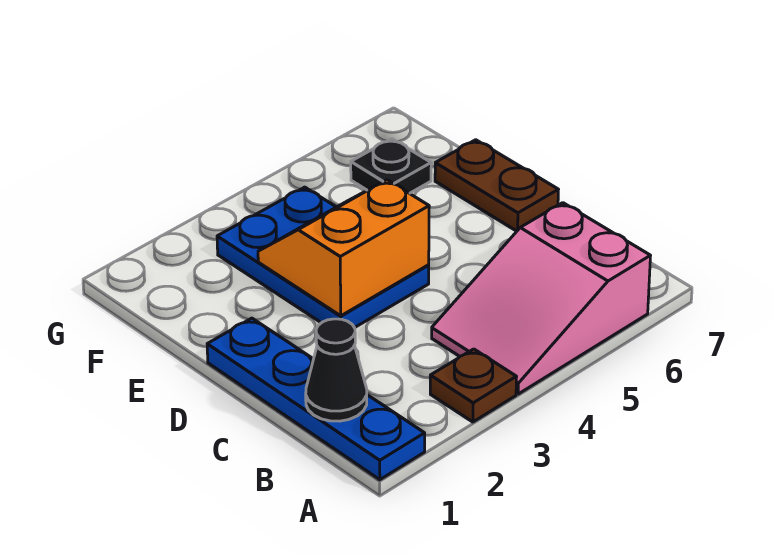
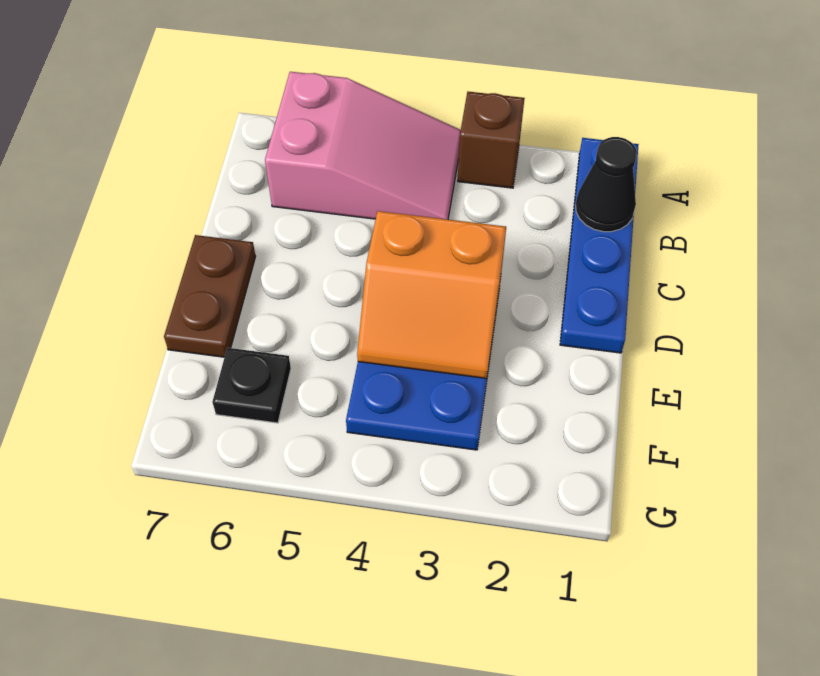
brown 1x1 plate [430,349,516,422] -> brown 1x1 brick [458,92,525,188]

